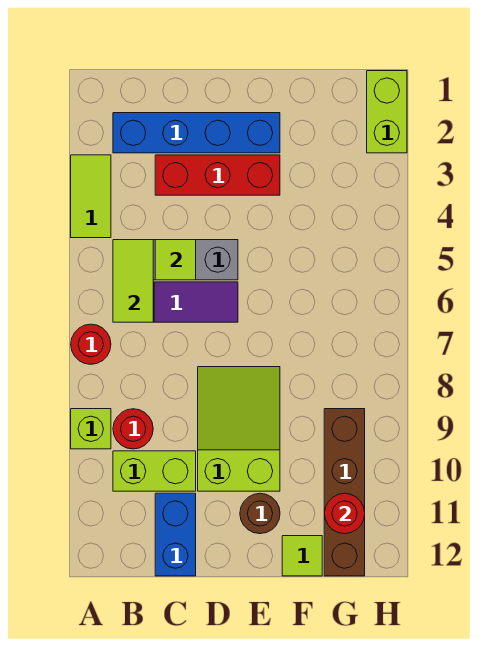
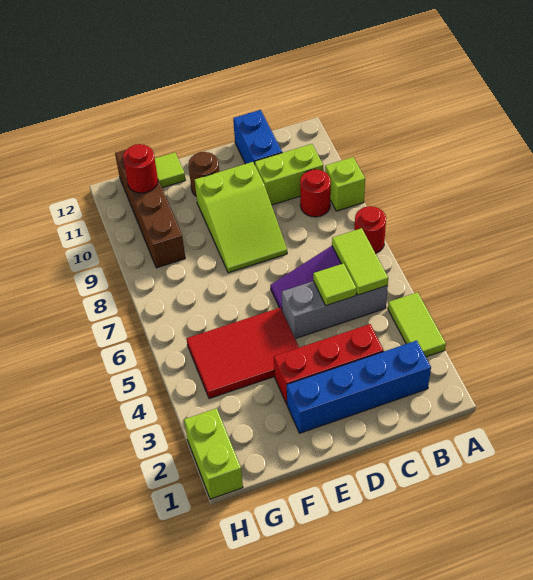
none -> red 2x3 tile [187,308,299,399]

